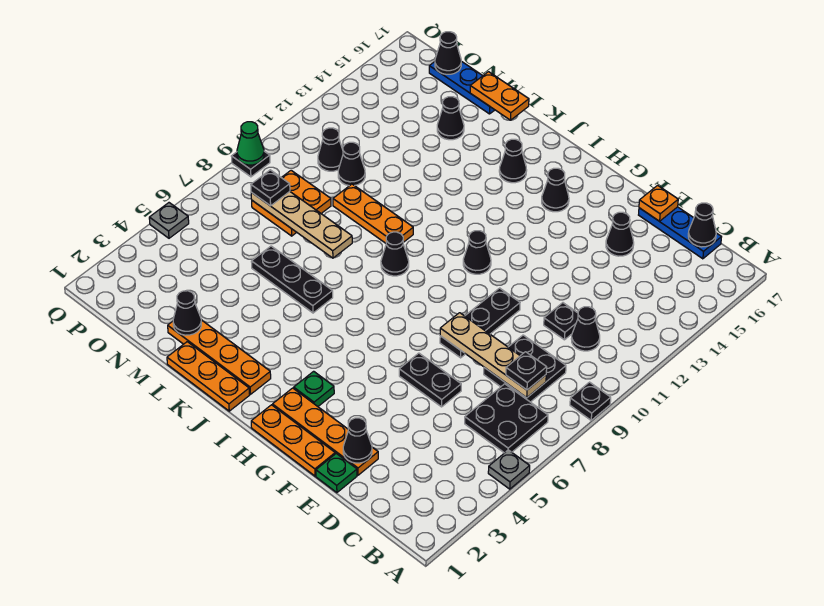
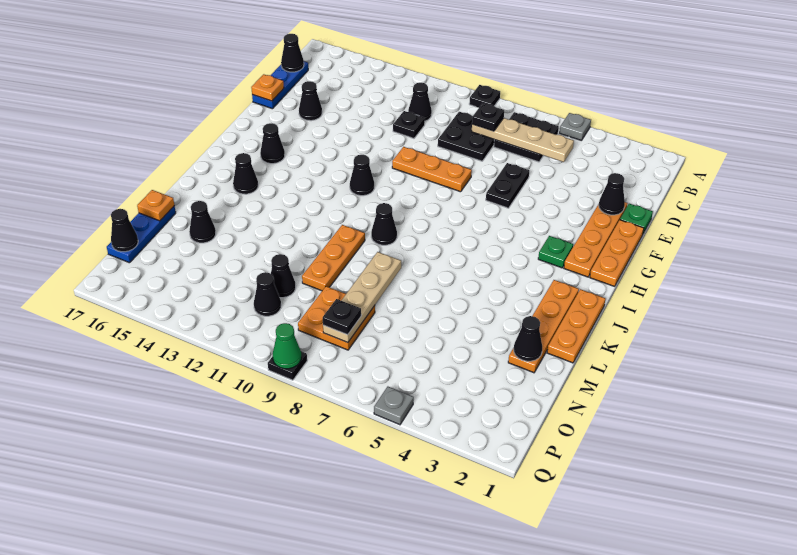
tan 1x4 plate [440,313,546,398] -> tan 1x4 plate turned to [472,118,574,162]
black 1x3 plate [440,288,520,358] -> orange 1x3 plate [392,147,472,192]
black 1x3 plate [251,246,333,313] -> none
orange 1x2 plate [470,72,529,120] -> orange 1x1 plate [137,190,174,221]

